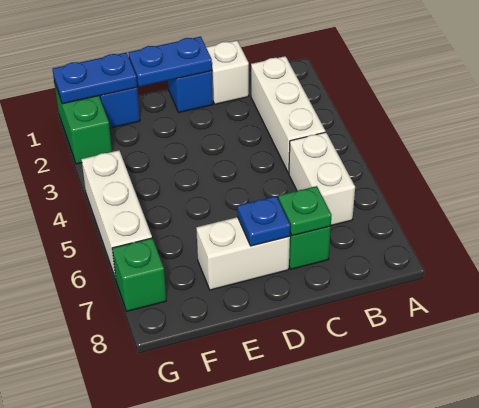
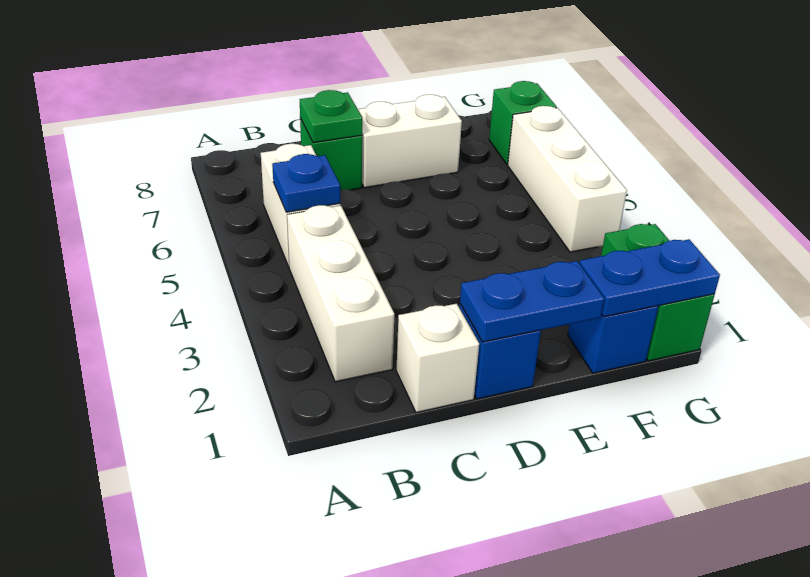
blue 1x1 plate [237,196,290,246] -> blue 1x1 plate moved to [272,154,340,212]

